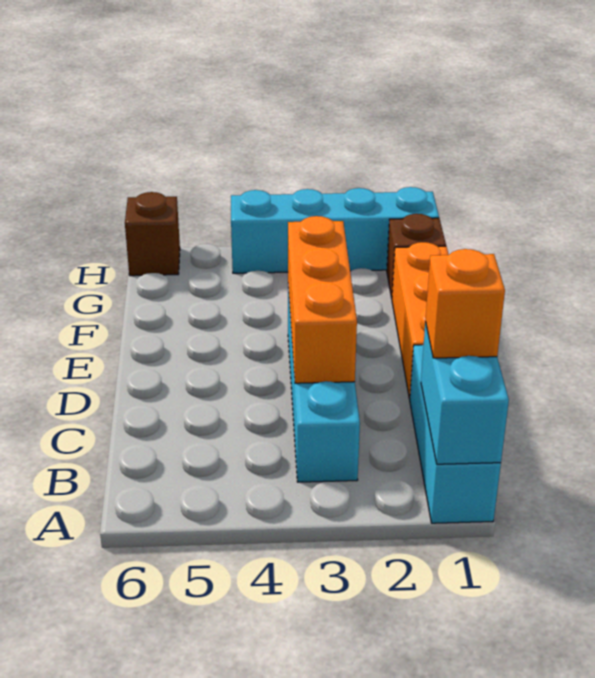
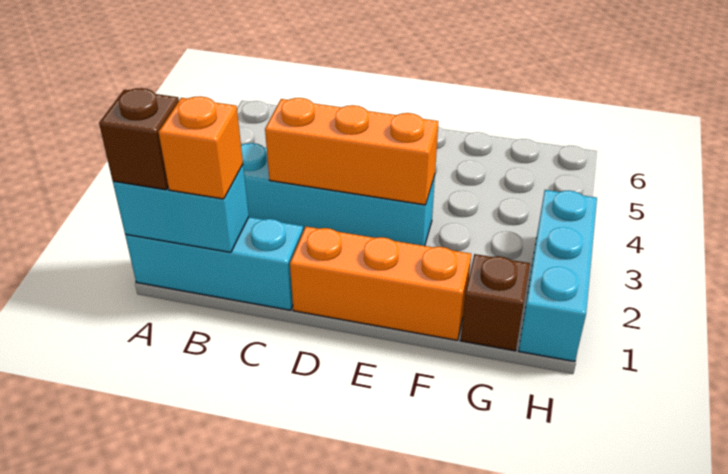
cyan 1x4 brick [231,187,439,273] -> cyan 1x3 brick [519,190,597,362]
brown 1x1 brick [125,192,180,276] -> brown 1x1 brick moved to [99,88,179,190]

